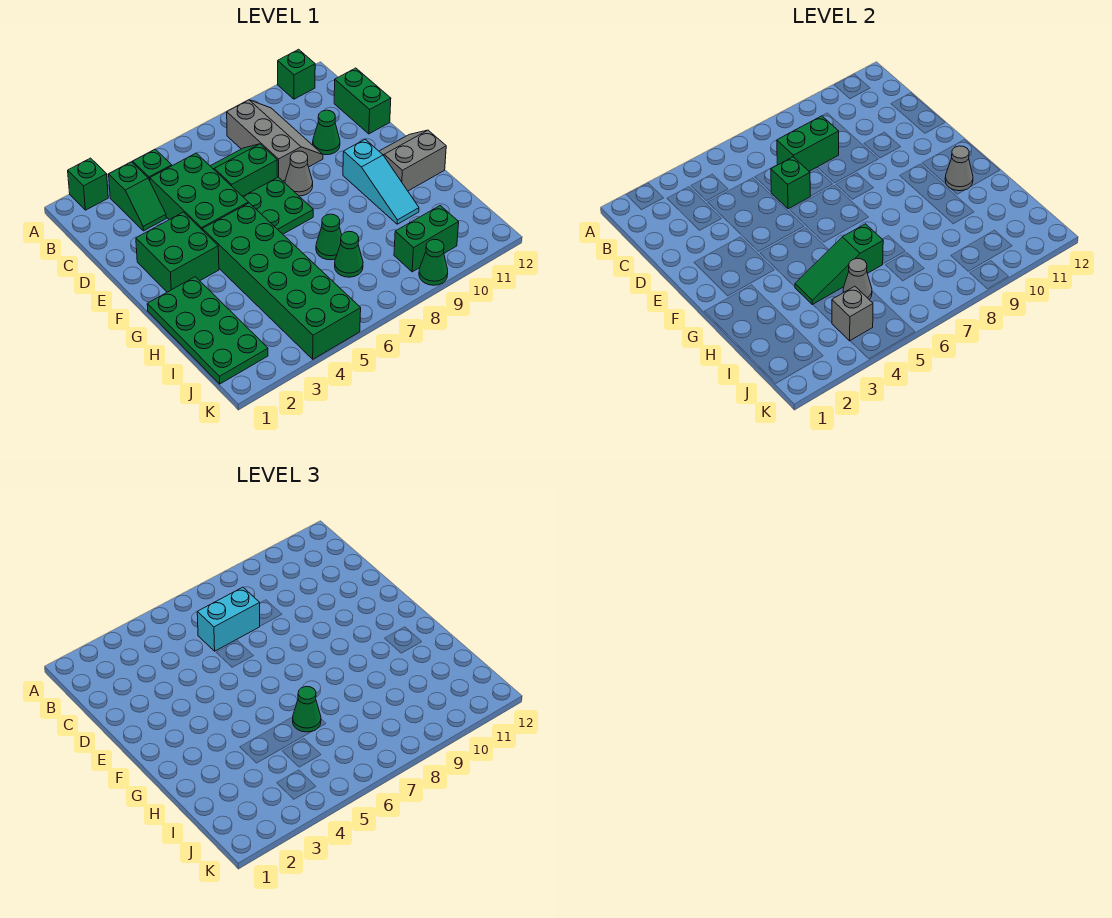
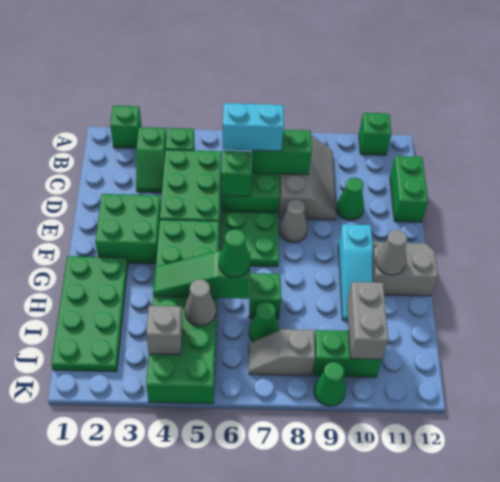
green 1x1 cone [316,214,342,260] -> green 1x1 brick [249,273,281,319]
none -> grey 1x2 brick [347,282,388,359]
none -> grey 1x2 slope [249,329,315,376]

